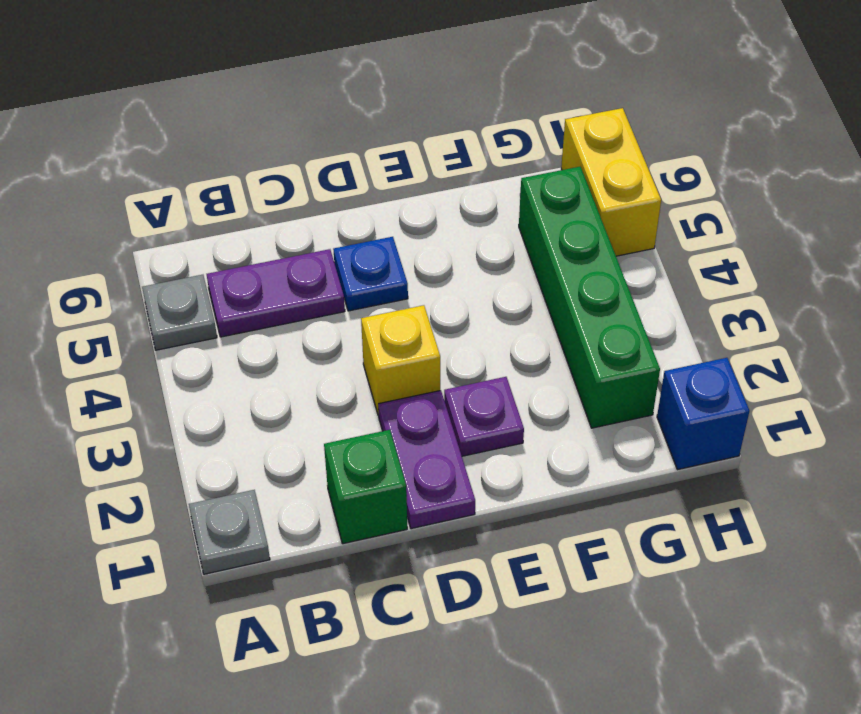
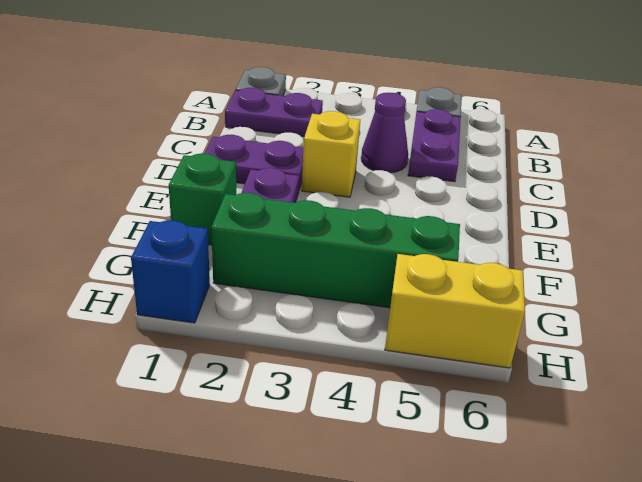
none -> purple 1x2 plate [225,88,323,137]
green 1x1 brick [324,430,407,544] -> green 1x1 brick moved to [169,153,236,245]
none -> purple 1x1 cone [361,93,408,173]
blue 1x1 plate [333,237,408,311] -> none

